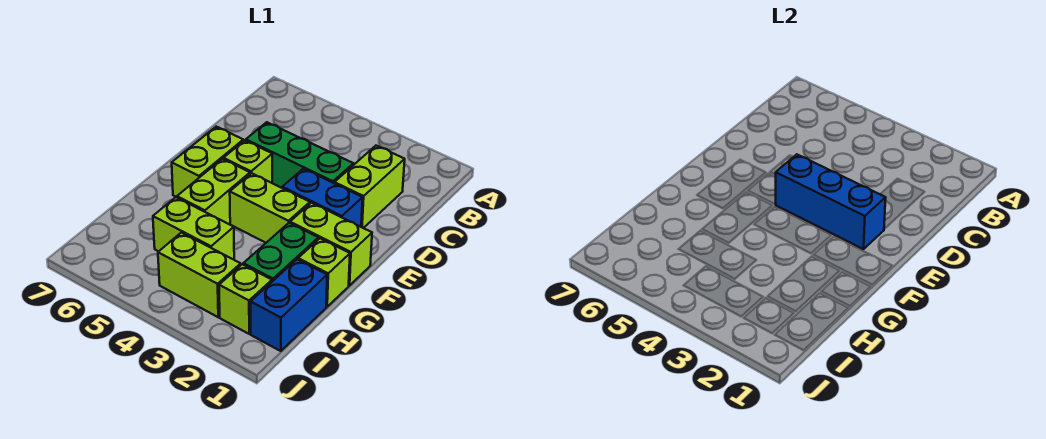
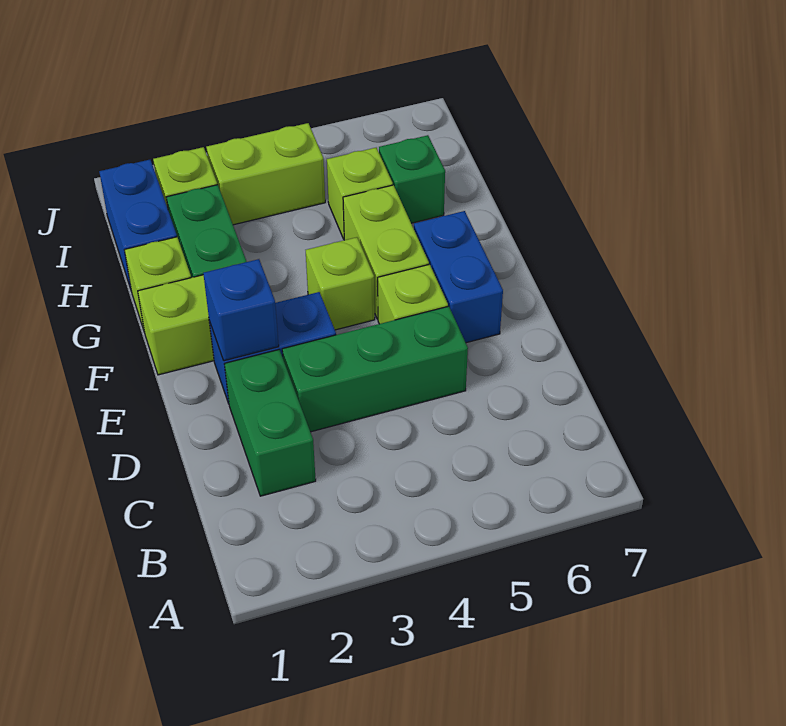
lime 1x2 brick [334,146,405,228] -> green 1x2 brick [225,350,316,496]
blue 1x3 brick [776,154,886,249] -> blue 1x1 brick [203,259,279,361]
lime 1x2 brick [172,127,243,197] -> blue 1x2 brick [414,211,503,343]
lime 1x2 brick [230,173,310,243] -> lime 1x1 brick [306,237,375,330]
lime 1x2 brick [153,197,234,260] -> lime 1x1 brick [327,148,393,239]
none -> green 1x1 brick [379,135,445,223]

